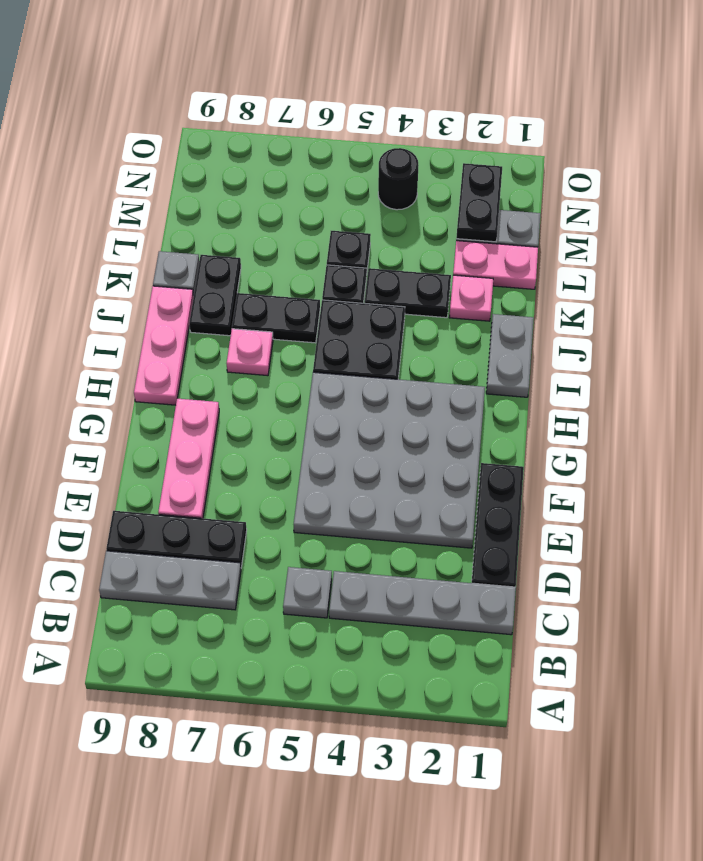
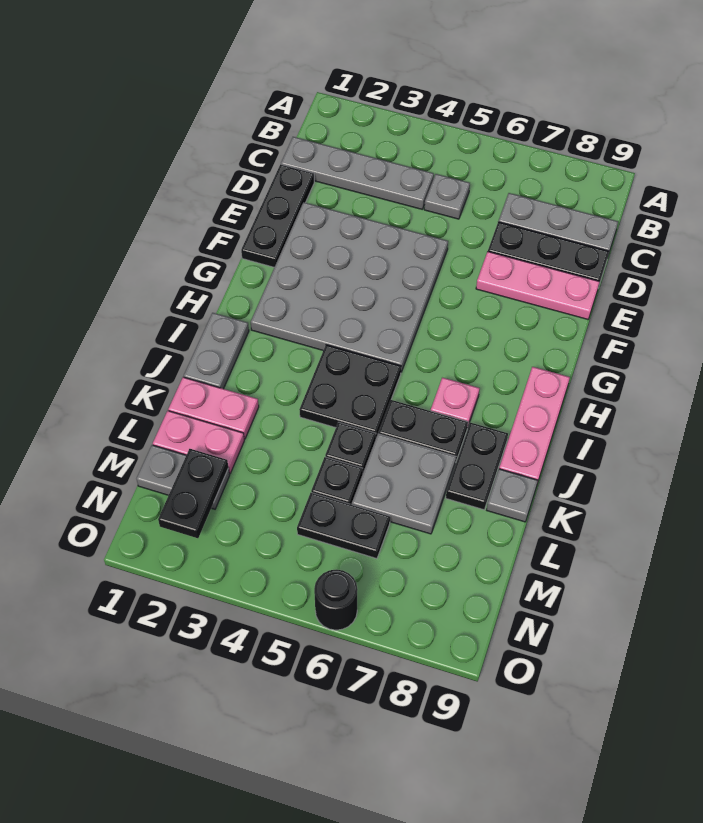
pink 1x3 plate [158,398,219,518] -> pink 1x3 plate turned to [476,252,600,319]
pink 1x1 plate [449,275,493,321] -> pink 1x2 plate [168,377,259,439]
black 1x2 plate [365,268,451,318] -> black 1x2 plate moved to [297,493,390,559]
none -> grey 2x2 plate [352,434,456,534]
black 1x1 round brick [378,148,419,210] -> black 1x1 round brick moved to [314,570,357,630]

